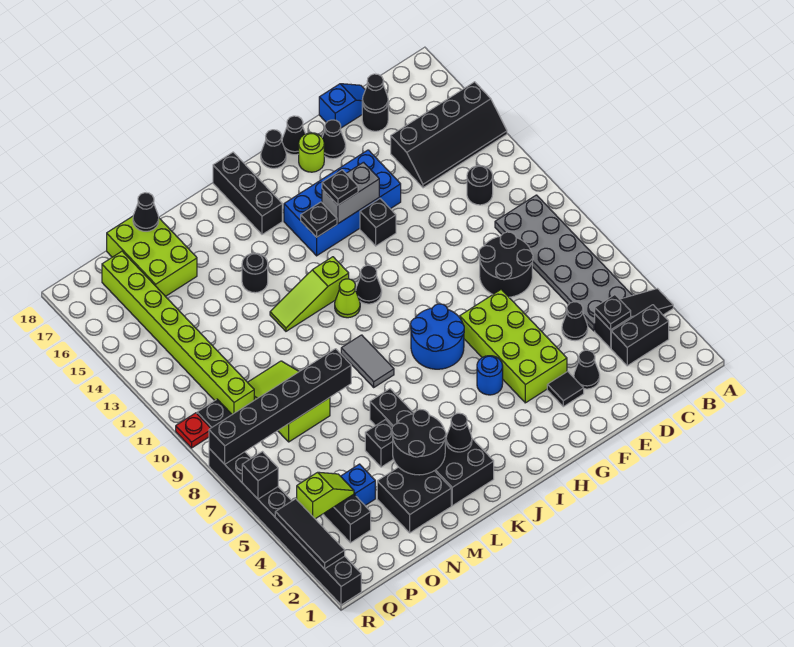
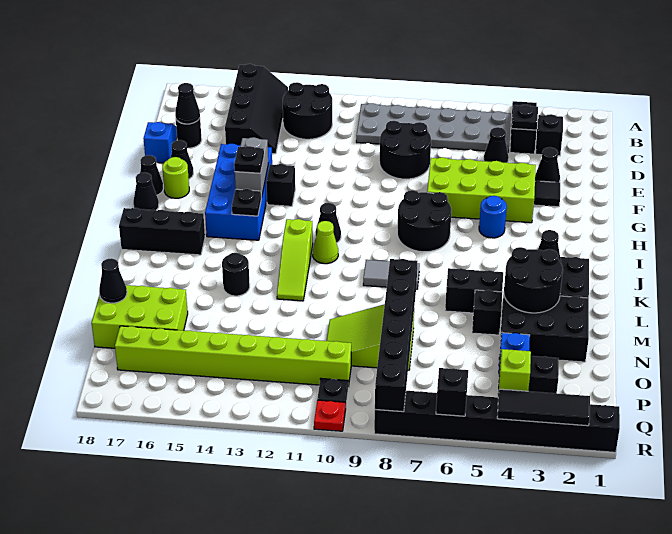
black 1x2 brick [611,305,669,366] -> black 1x1 brick [536,114,563,156]
black 1x1 round brick [467,166,493,205] -> black 2x2 round brick [283,82,332,139]
blue 2x2 round brick [411,304,464,369] -> black 2x2 round brick [397,190,451,252]
black 2x2 brick [377,467,451,533] -> black 2x3 brick [500,295,589,362]

